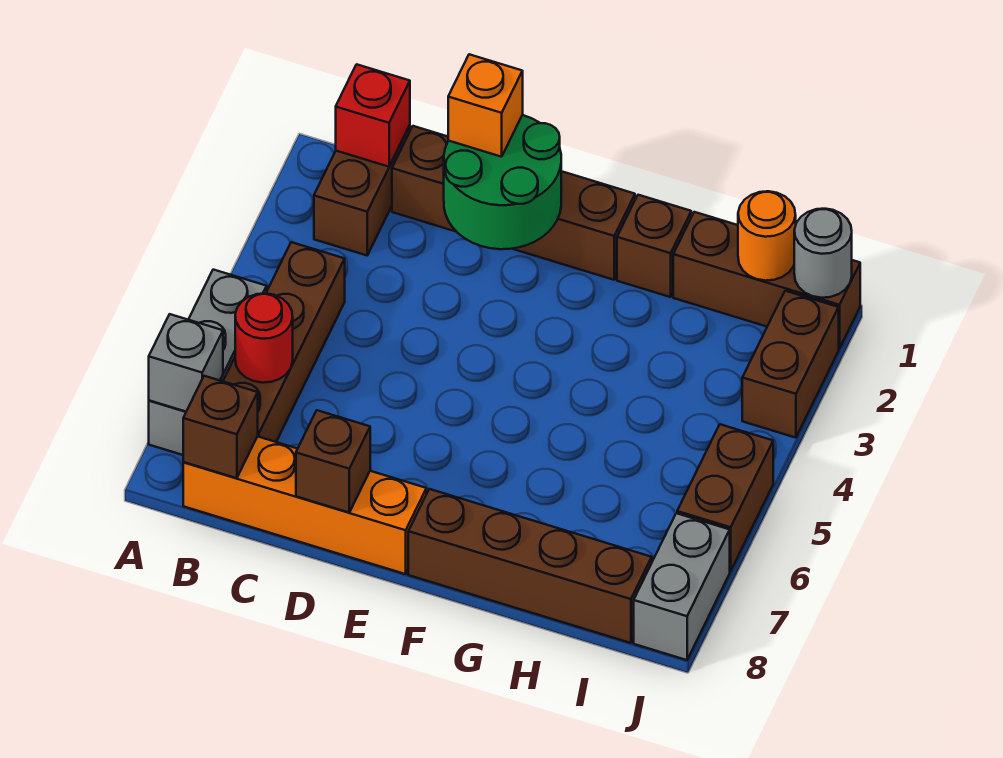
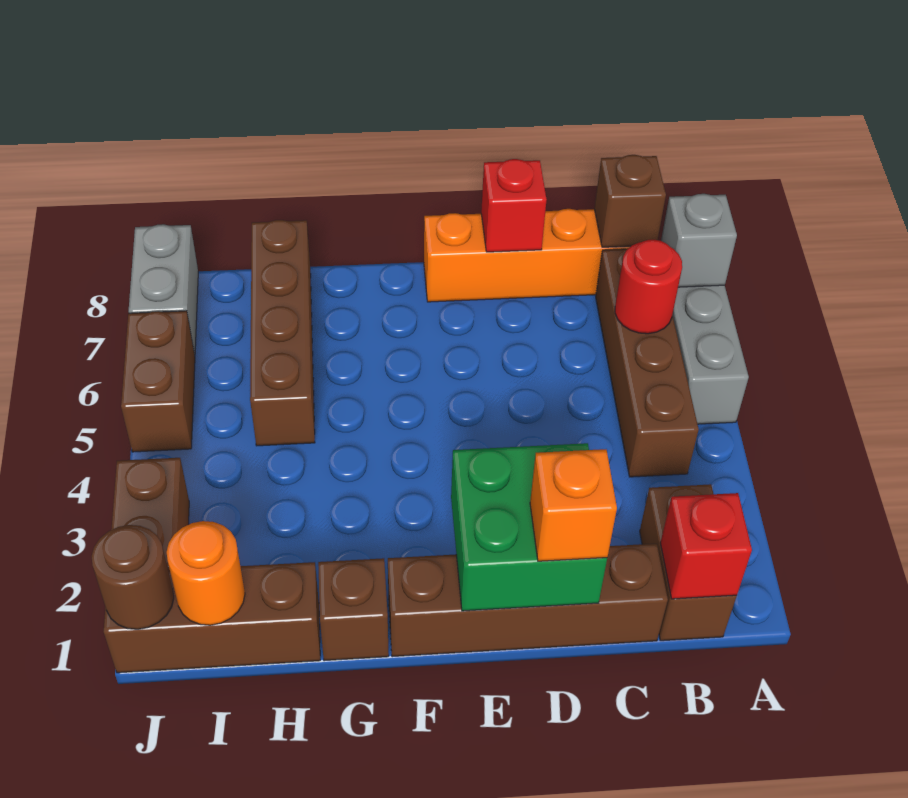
green 2x2 round brick [444,115,561,249] -> green 2x2 brick [451,443,607,611]
brown 1x1 brick [296,410,370,512] -> red 1x1 brick [481,159,547,252]
brown 1x4 brick [408,489,652,643] -> brown 1x4 brick turned to [250,220,315,446]
grey 1x1 round brick [794,209,852,298] -> brown 1x1 round brick [92,525,174,629]

